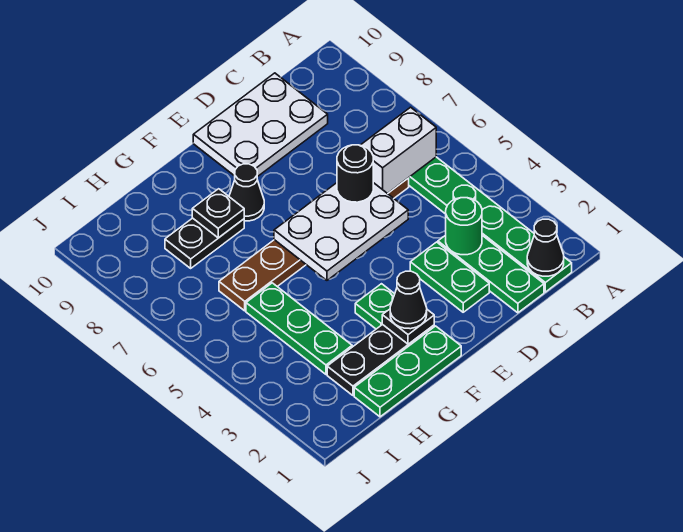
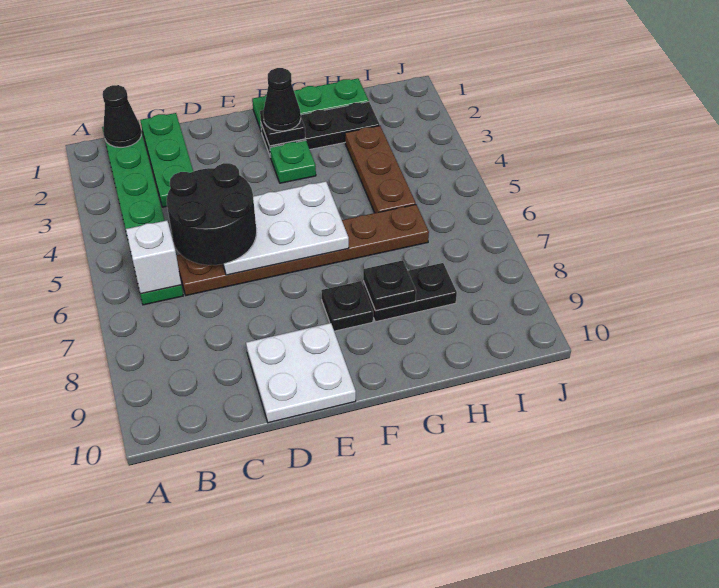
white 1x2 brick [361,107,436,194] -> white 1x1 brick [126,220,181,294]
green 1x1 round brick [446,198,482,255] -> none
white 2x3 plate [193,73,328,177] -> white 2x2 plate [246,323,356,423]
green 1x2 plate [410,242,489,312] -> none
black 1x1 round brick [337,145,373,202] -> black 2x2 round brick [167,163,256,265]
black 1x1 cone [229,164,264,221] -> black 1x1 plate [321,281,373,331]
green 1x3 plate [246,283,352,374] -> brown 1x3 plate [345,126,416,213]

